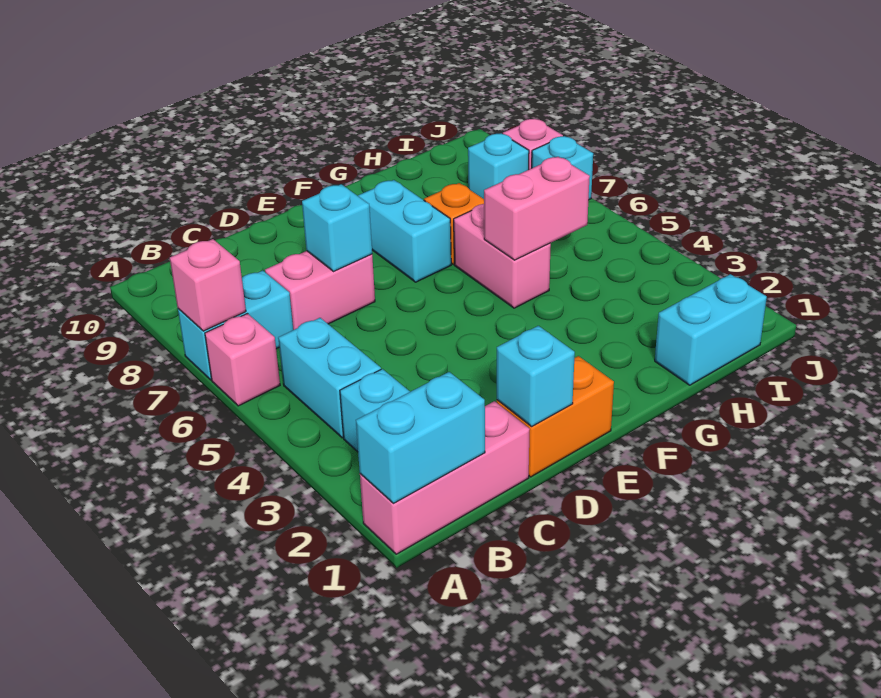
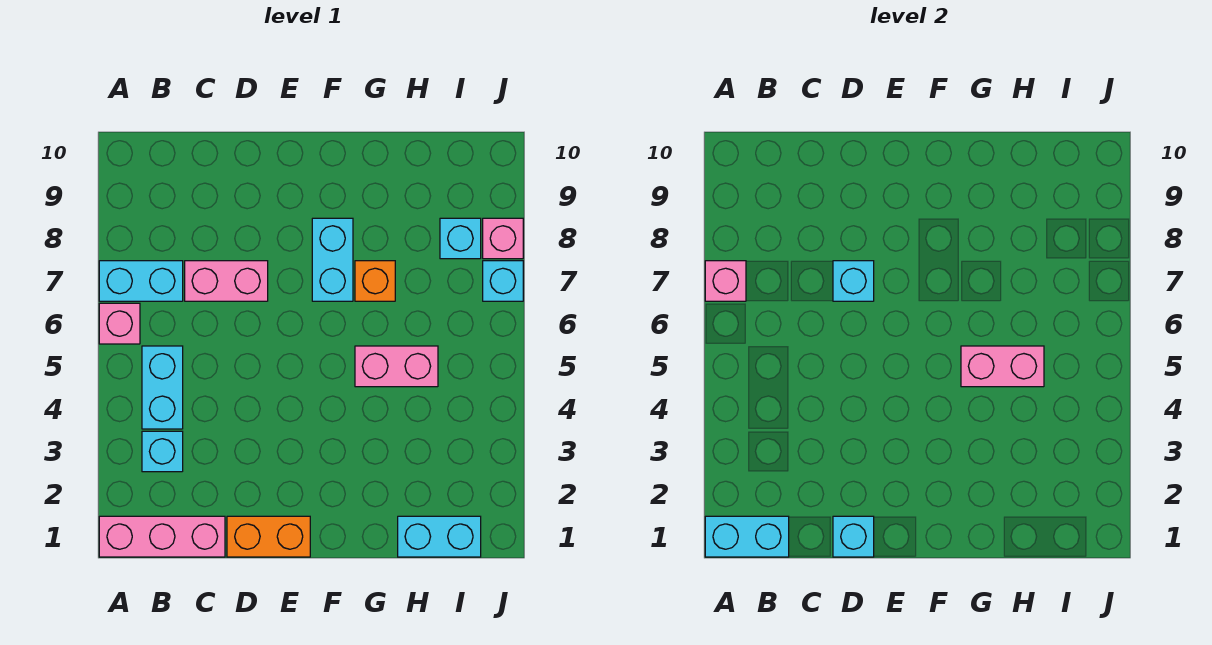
pink 1x2 brick [454,204,551,308] -> pink 1x2 brick turned to [355,346,438,387]

